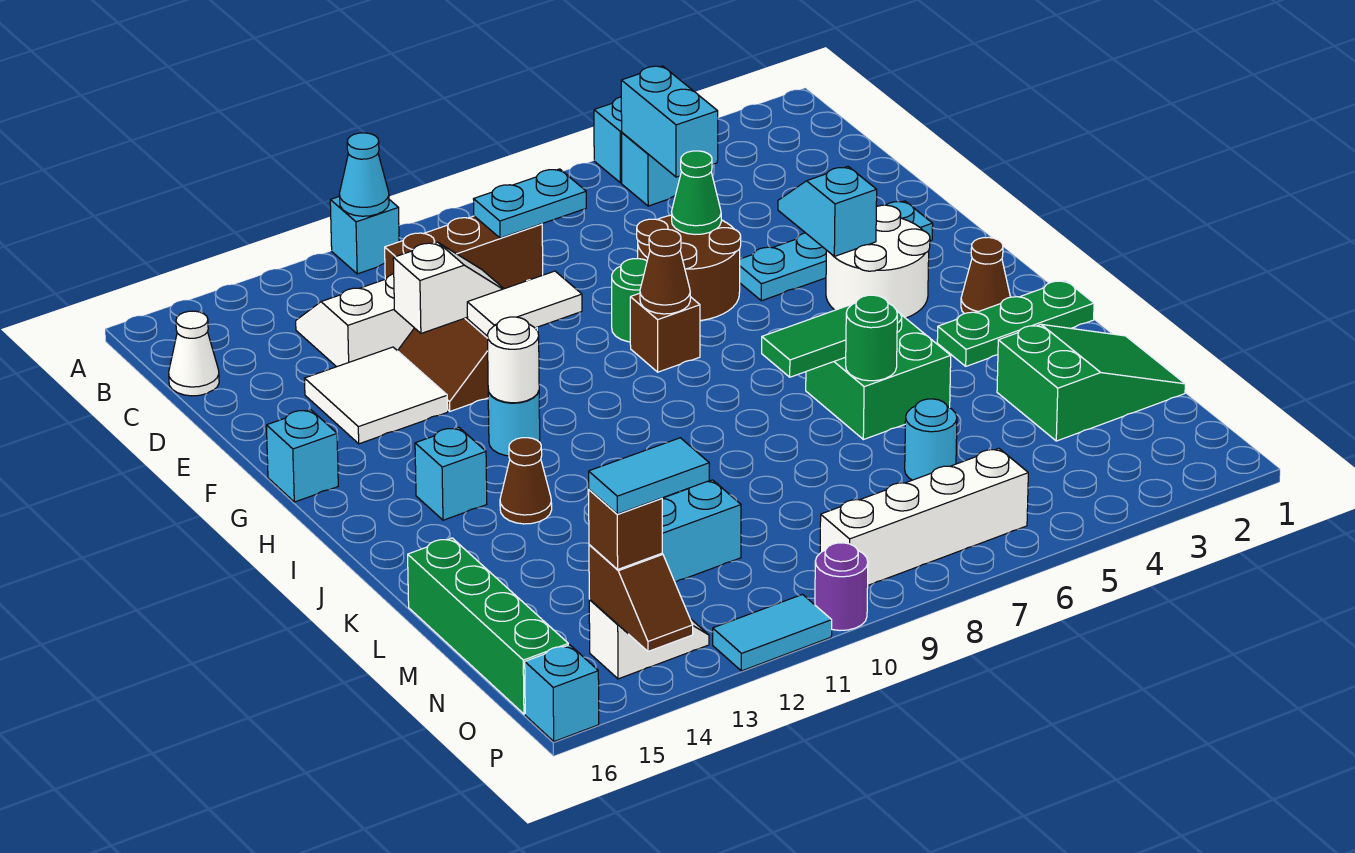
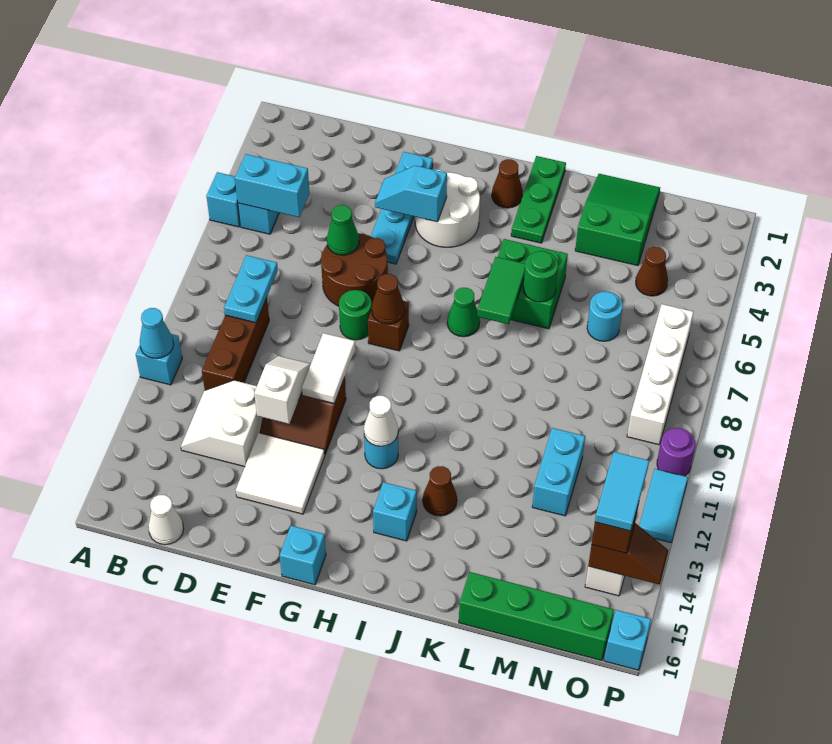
white 1x1 round brick [487,317,539,403] -> white 1x1 cone [364,396,398,446]
none -> green 1x1 cone [447,288,480,337]
none -> brown 1x1 cone [636,247,668,296]

